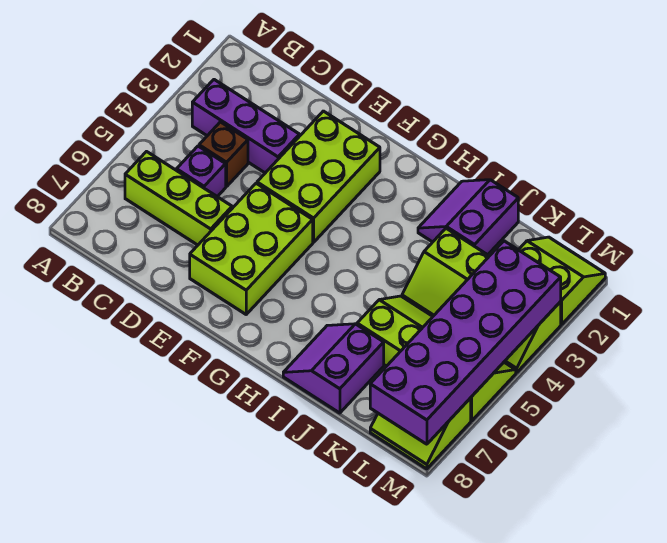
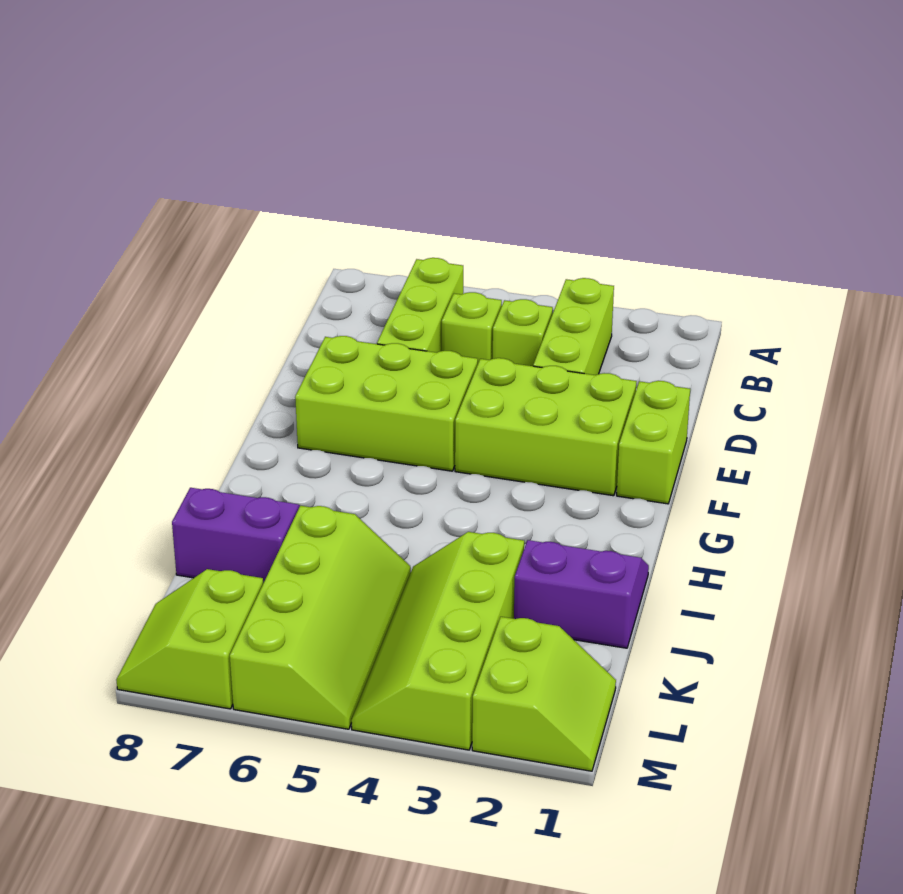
purple 1x3 brick [192,80,299,173] -> lime 1x3 brick [533,278,614,375]
brown 1x1 brick [199,122,248,187] -> lime 1x1 brick [493,299,553,366]
purple 1x1 brick [177,146,226,197] -> lime 1x1 brick [442,292,502,363]
none -> lime 1x2 brick [617,381,690,504]
purple 2x6 brick [370,241,561,444] -> none

